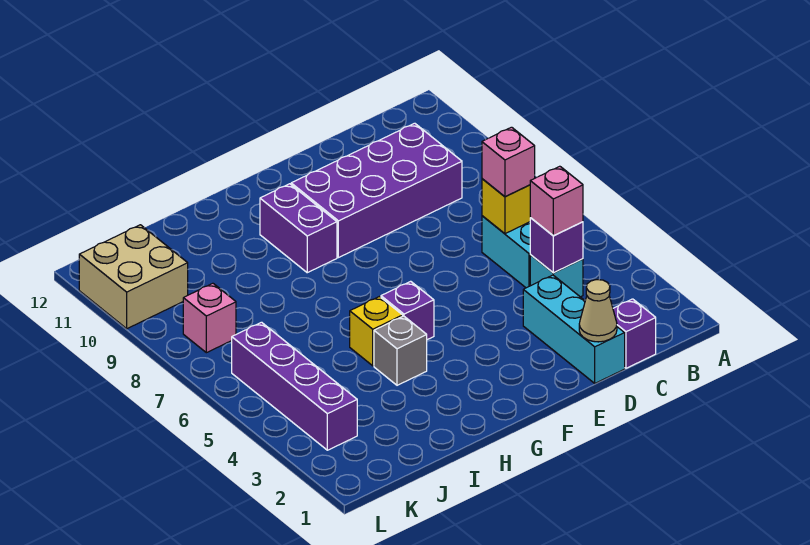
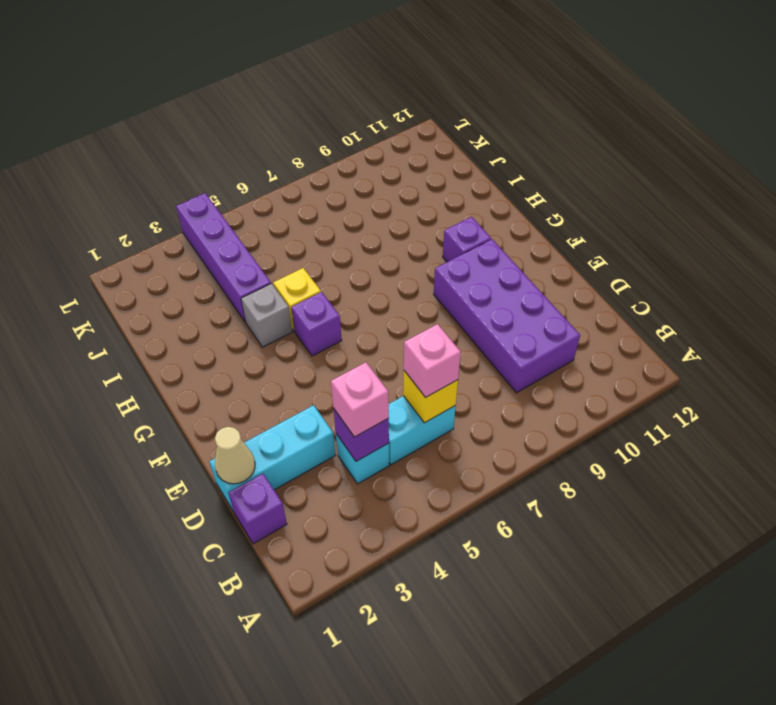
purple 1x2 brick [260,184,337,273] -> purple 1x1 brick [443,217,491,262]
purple 1x4 brick [232,322,357,450] -> purple 1x4 brick turned to [176,193,271,323]
pink 1x1 brick [183,283,236,353] -> none
tan 2x2 brick [79,225,188,329] -> none

